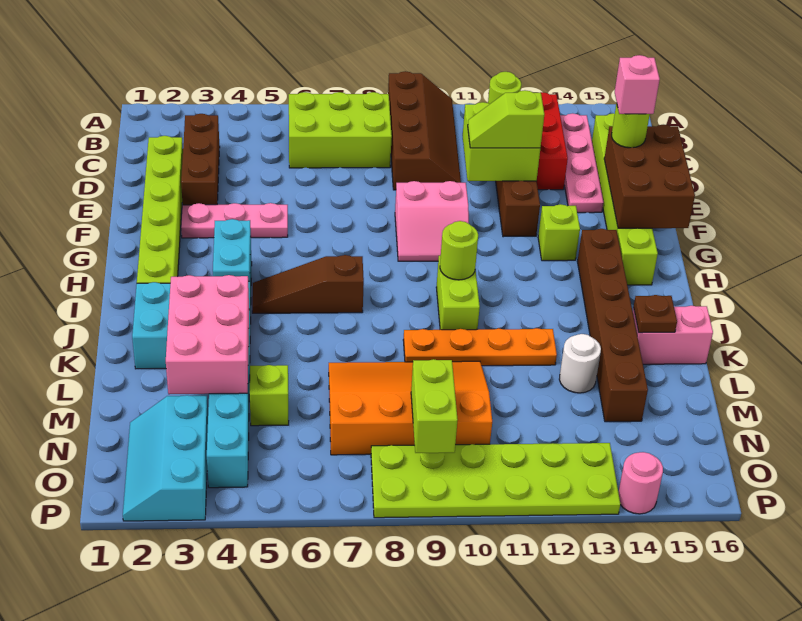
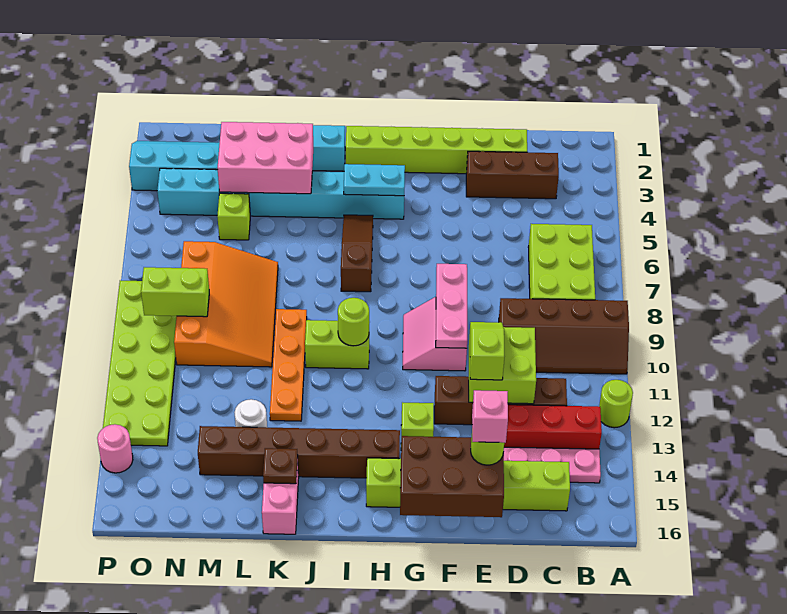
pink 1x3 plate [181,203,288,238] -> pink 1x3 plate moved to [436,264,467,348]

